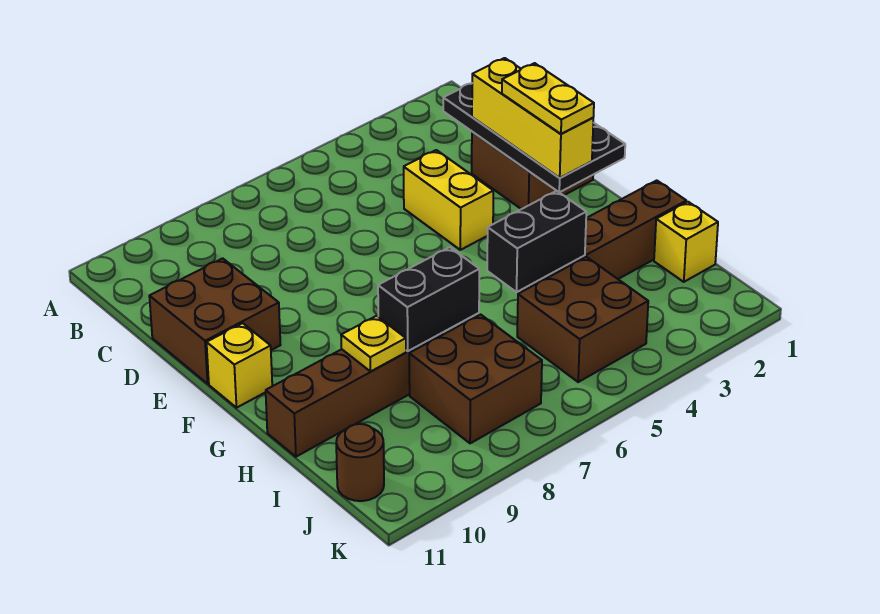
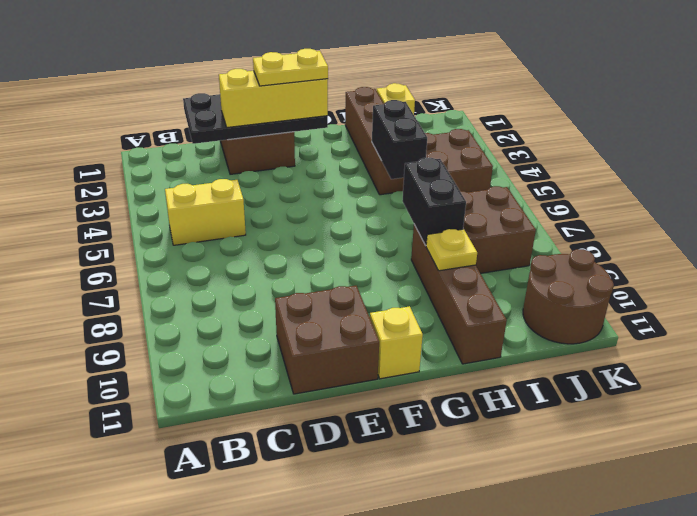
yellow 1x2 brick [404,150,493,250] -> yellow 1x2 brick moved to [165,179,246,245]
brown 1x1 round brick [336,424,384,501] -> brown 2x2 round brick [523,249,614,344]

